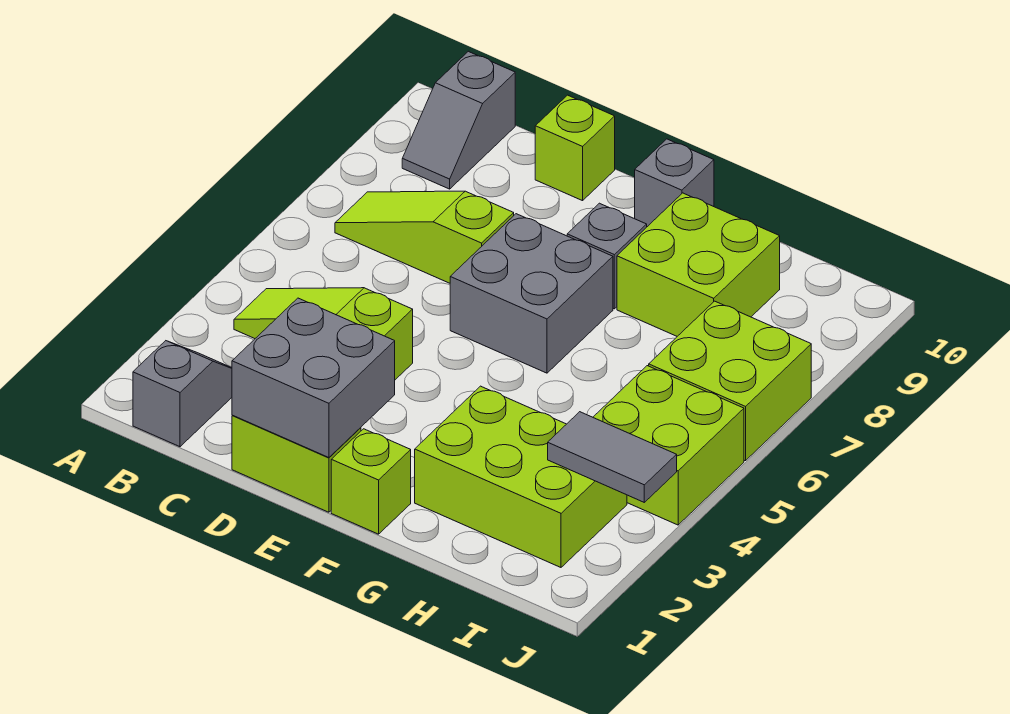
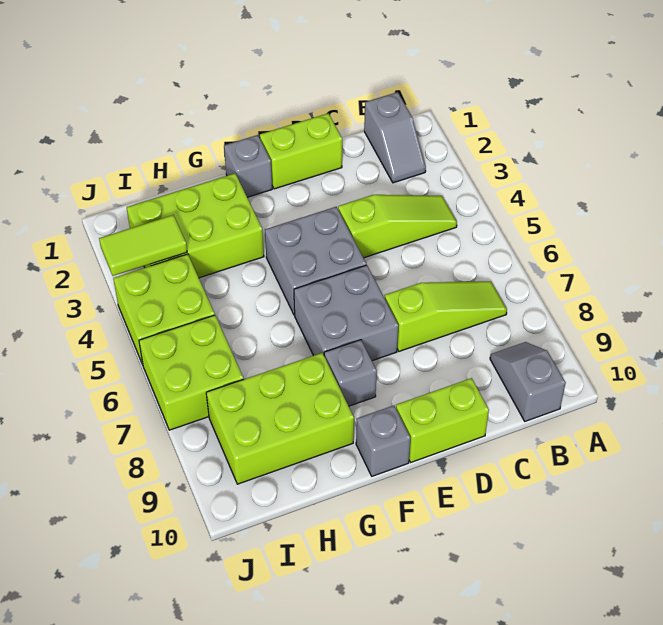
grey 2x2 brick [232,298,395,458] -> grey 2x2 brick moved to [265,207,366,315]
lime 1x1 brick [535,95,615,201] -> lime 1x2 brick [396,378,489,462]
lime 1x1 brick [331,429,411,534] -> grey 1x1 brick [224,135,272,197]
lime 2x2 brick [617,193,780,336] -> lime 2x3 brick [206,353,354,484]
grey 1x2 tile [548,412,677,502] -> lime 1x2 tile [99,215,187,276]

